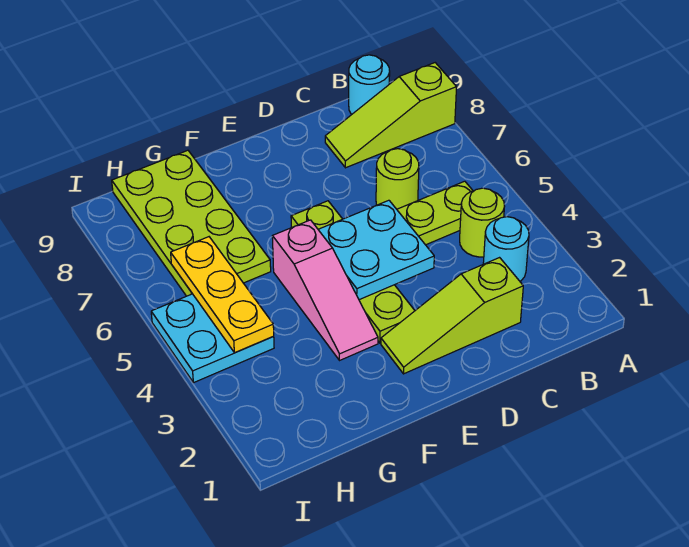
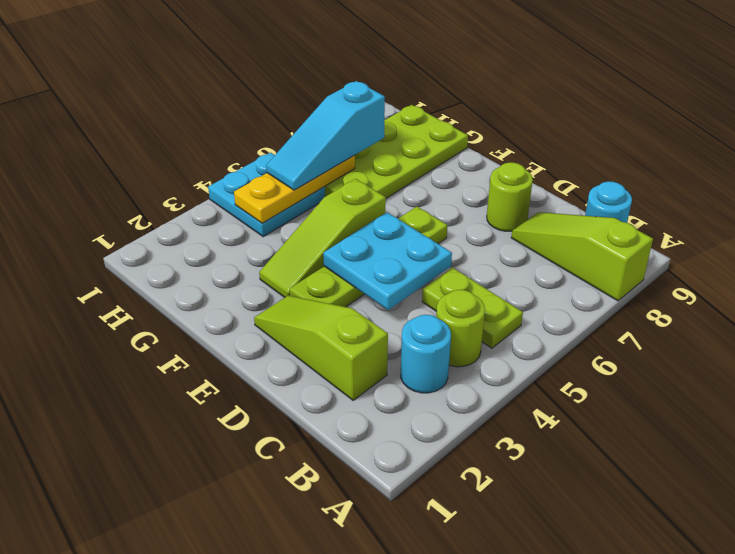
lime 1x1 round brick [376,149,419,209] -> lime 1x1 round brick moved to [487,162,533,231]
pink 1x3 slope [272,220,378,361] -> lime 1x3 slope [259,179,386,298]
none -> cyan 1x3 slope [266,81,385,190]

